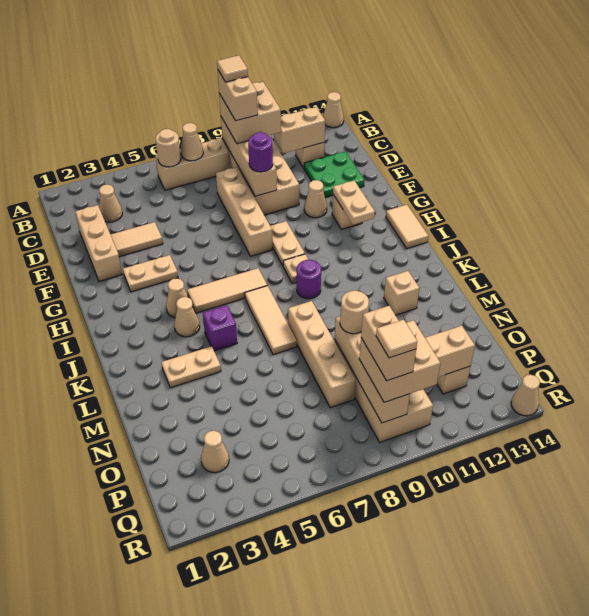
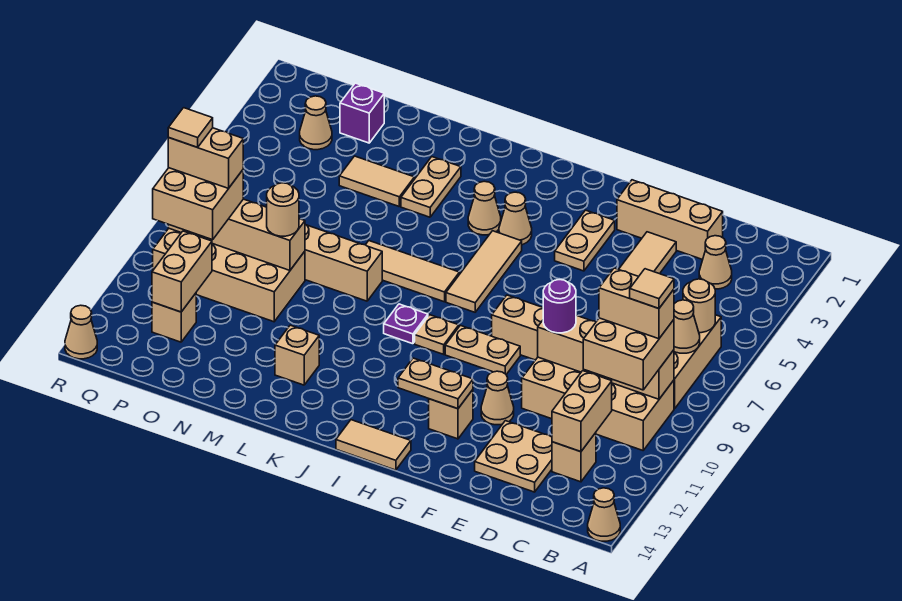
green 2x2 plate [304,152,364,197] -> tan 2x2 plate [475,421,552,492]
purple 1x1 round brick [297,260,321,299] -> purple 1x1 plate [384,304,428,344]
purple 1x1 brick [203,305,237,351] -> purple 1x1 brick moved to [340,83,384,143]
none -> tan 1x2 tile [339,156,414,206]

